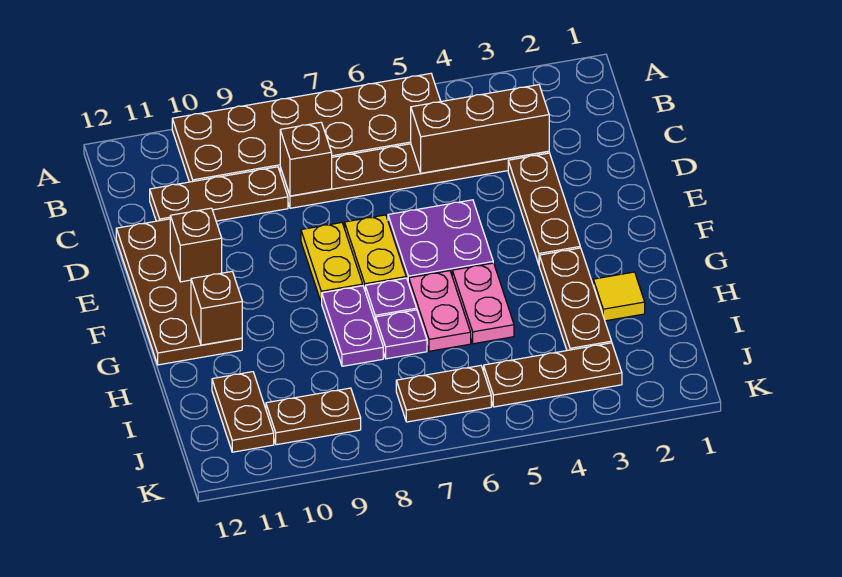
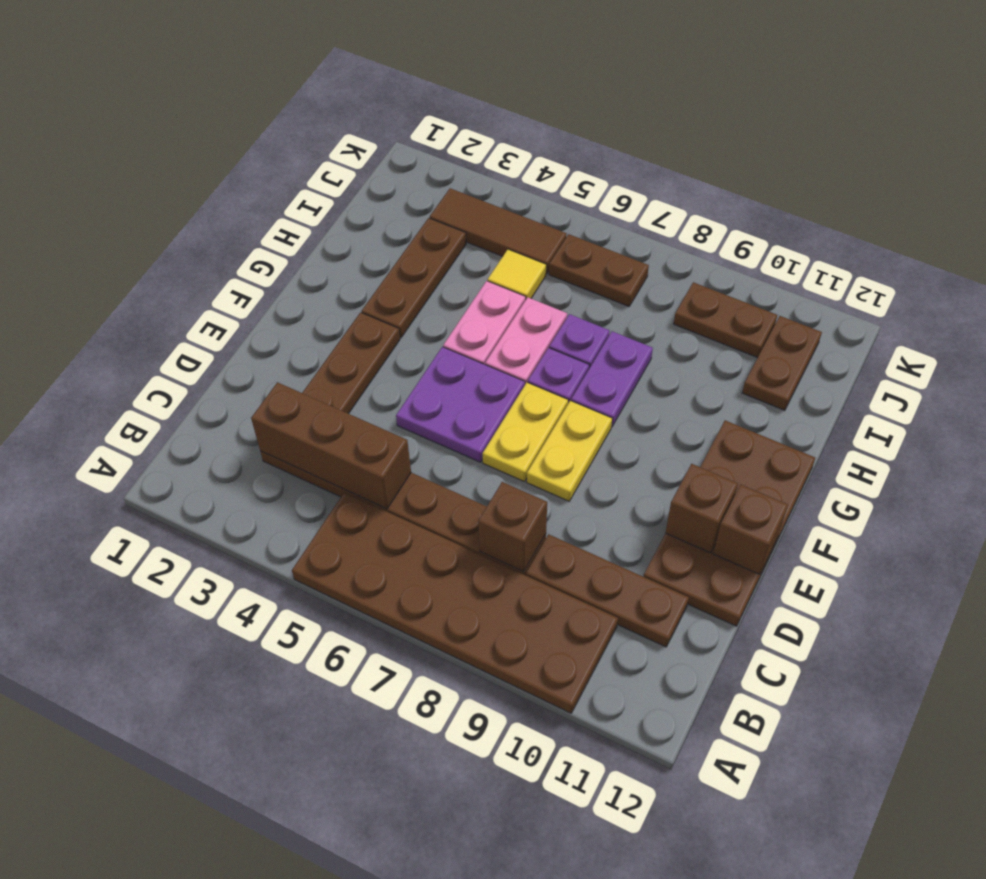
brown 1x1 brick [191,272,242,345] -> brown 1x1 brick moved to [713,485,788,574]
yellow 1x1 tile [593,272,645,321] -> yellow 1x1 tile moved to [488,249,546,299]
brown 1x3 plate [484,343,622,407] -> brown 1x3 tile [430,188,566,274]

